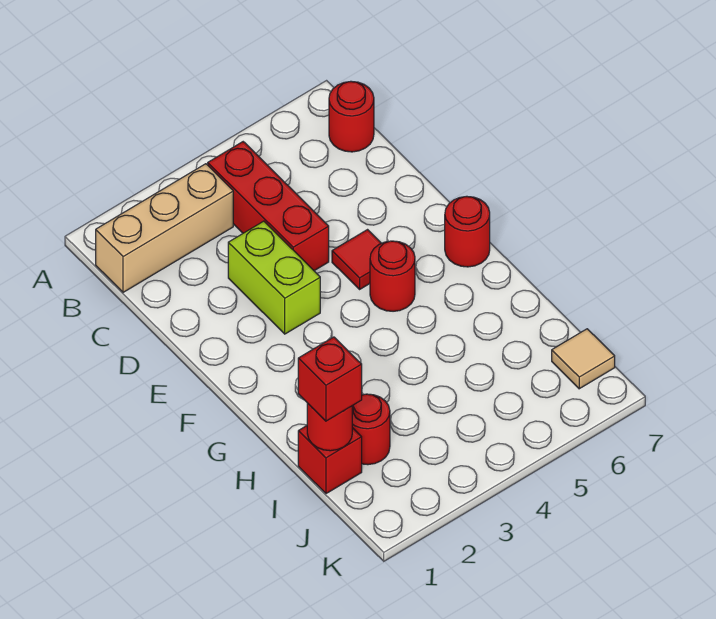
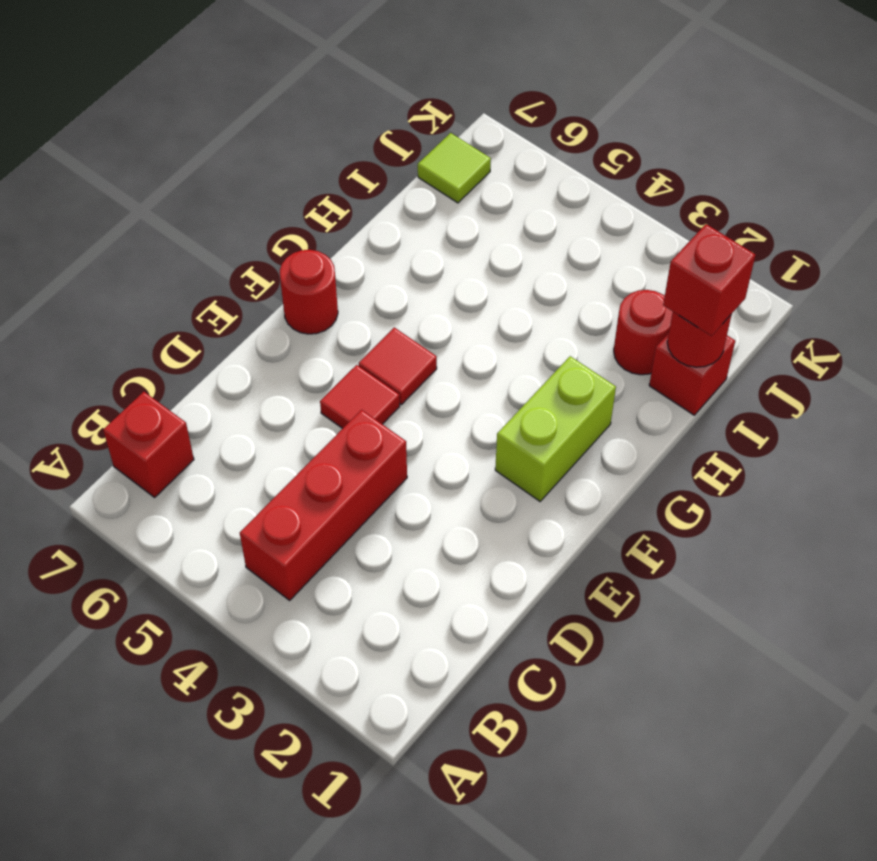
tan 1x3 brick [96,164,233,292] -> none
red 1x1 round brick [329,82,374,152] -> red 1x1 brick [103,392,194,497]
lime 1x2 brick [228,221,320,334] -> lime 1x2 brick moved to [495,356,616,501]
red 1x1 round brick [370,241,415,311] -> red 1x1 tile [359,328,437,405]
tan 1x1 tile [552,329,615,389] -> lime 1x1 tile [418,133,491,203]

